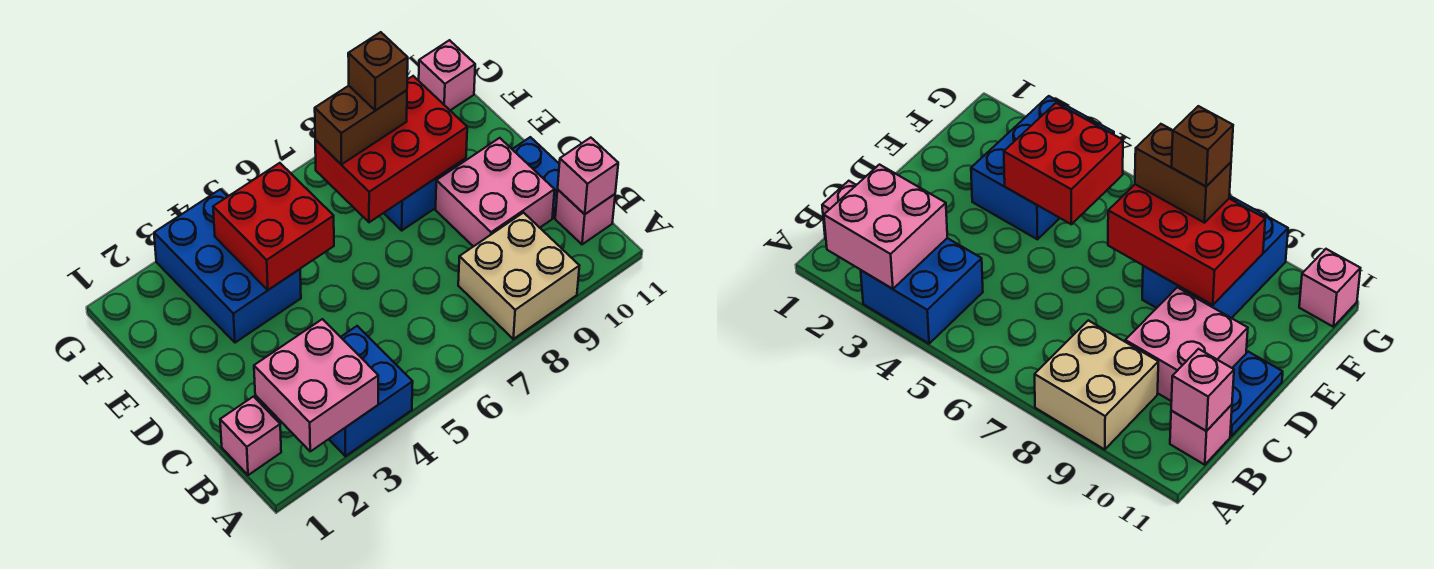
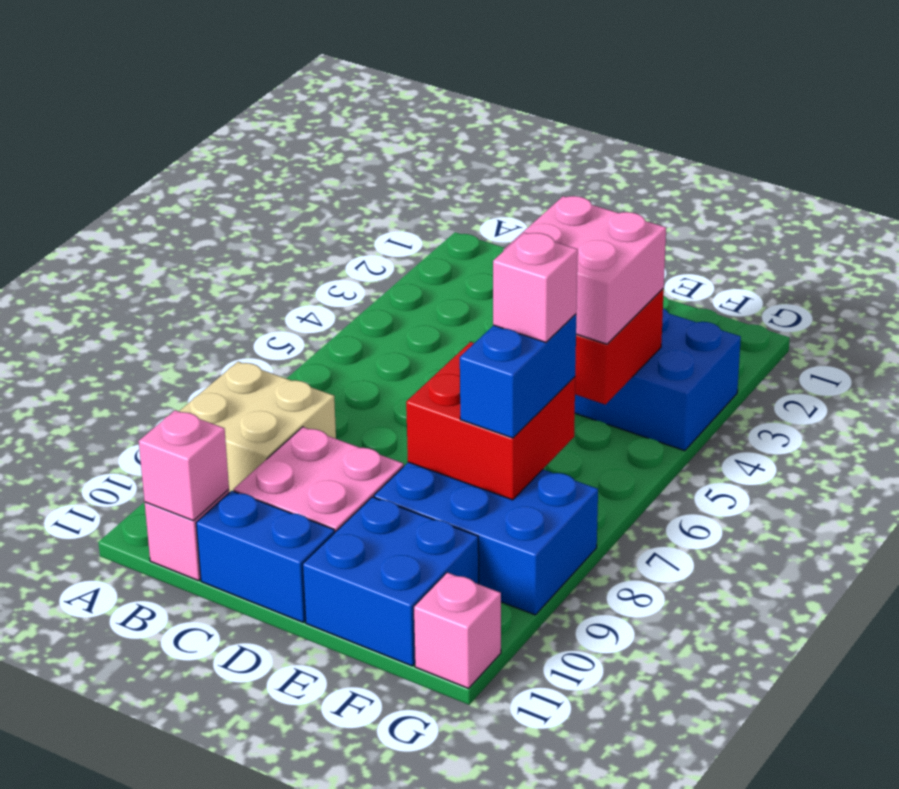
pink 2x2 brick [254,319,378,451] -> pink 2x2 brick moved to [503,196,666,344]
blue 2x2 brick [329,326,413,456] -> blue 2x2 brick moved to [303,497,479,666]
pink 1x1 brick [220,397,281,475] -> pink 1x1 brick moved to [493,233,578,342]
blue 1x2 plate [512,137,559,218] -> blue 1x2 brick [196,491,335,622]
red 2x3 brick [315,76,467,222] -> red 2x2 brick [406,342,575,500]
brown 1x2 brick [315,86,407,164] -> blue 1x2 brick [460,314,576,438]
brown 1x1 brick [348,32,408,111] -> none

